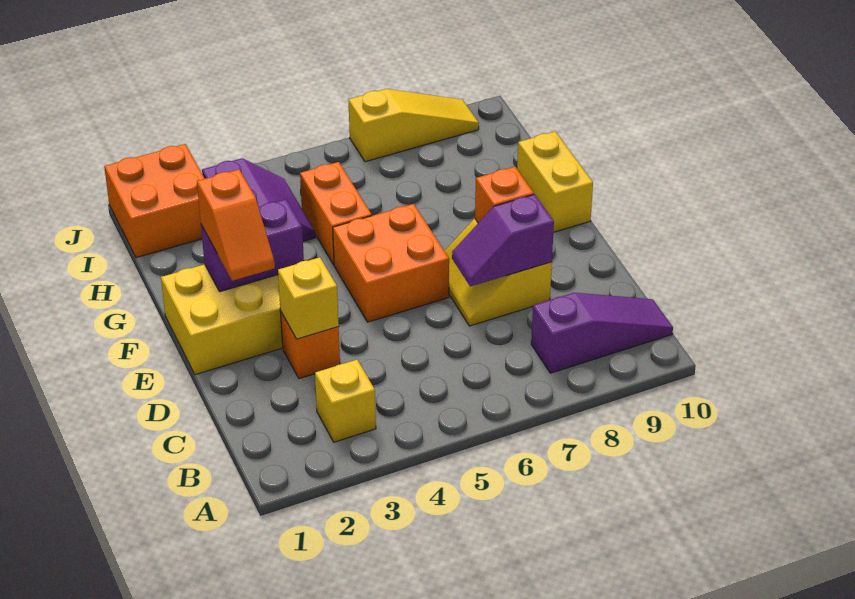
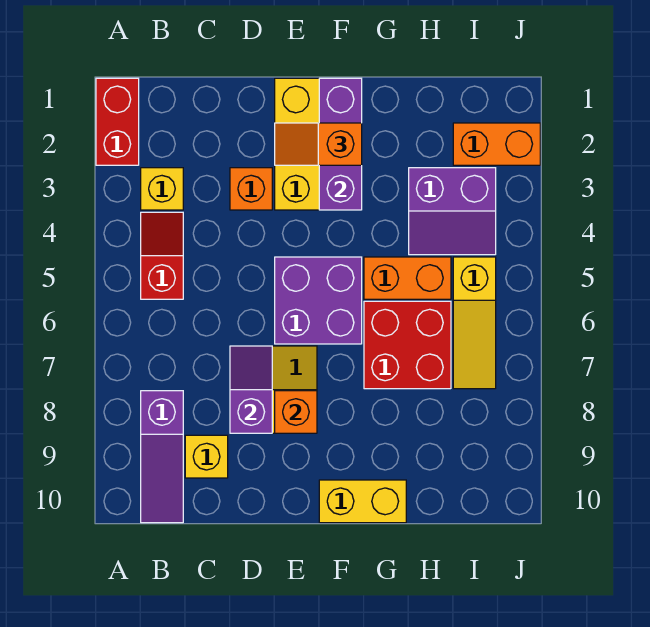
none -> red 1x2 brick [96,78,139,165]
none -> red 1x2 slope [141,212,183,299]
yellow 1x1 brick [278,257,339,339] -> yellow 1x1 brick moved to [185,435,228,478]
orange 2x2 brick [333,204,449,322] -> purple 2x2 brick [275,257,362,344]
purple 1x2 brick [201,199,304,292] -> purple 1x3 brick [319,78,362,210]
none -> red 2x2 brick [364,301,451,389]
orange 2x2 brick [104,144,205,258] -> orange 1x2 brick [453,123,540,165]
yellow 1x3 slope [349,89,479,162] -> yellow 1x3 slope moved to [453,257,496,389]

